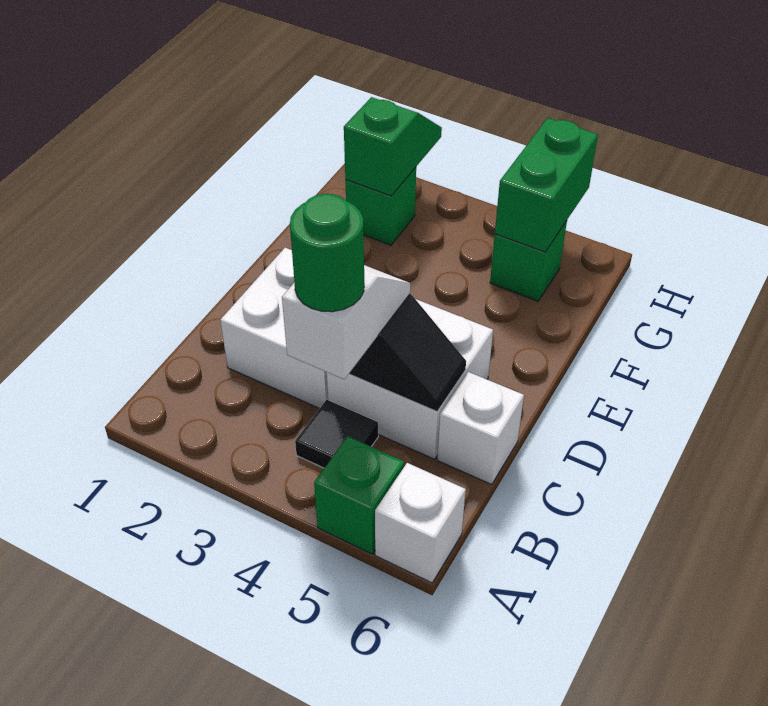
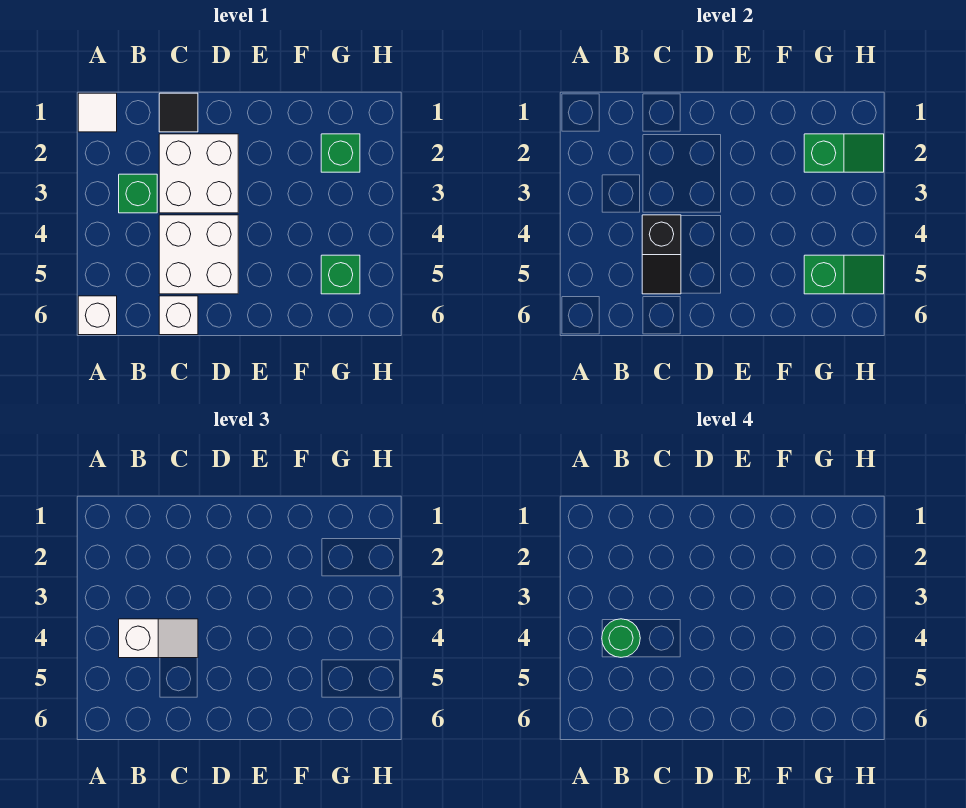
none -> white 1x1 tile [78,93,117,132]
green 1x1 brick [314,436,404,554] -> green 1x1 brick moved to [119,174,157,213]
black 1x1 tile [295,400,378,468] -> black 1x1 tile moved to [159,93,198,132]
green 1x2 brick [495,118,598,252] -> green 1x2 slope [804,255,884,294]

